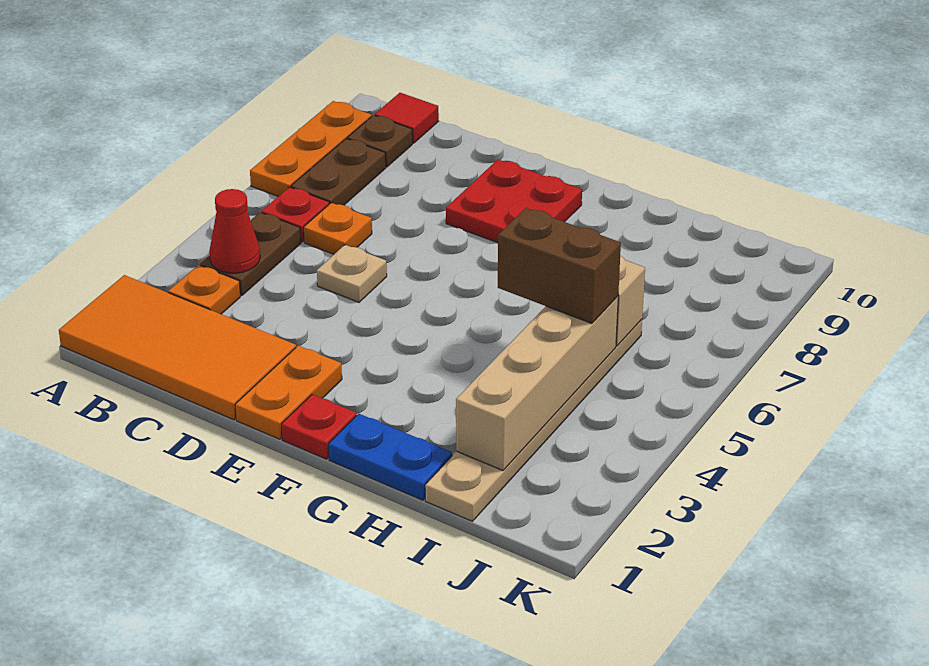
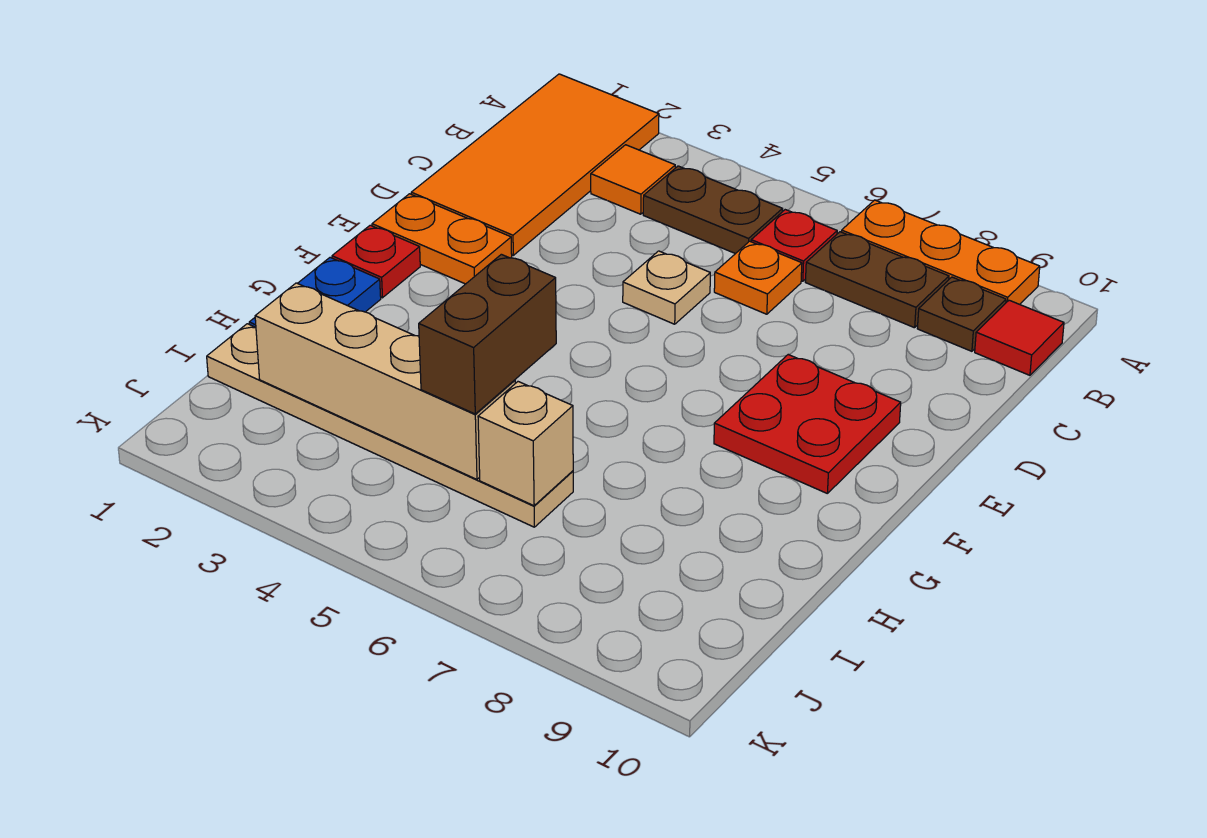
orange 1x1 plate [168,265,240,314] -> orange 1x1 tile [591,145,675,214]
red 1x1 cone [209,189,260,273] -> none

